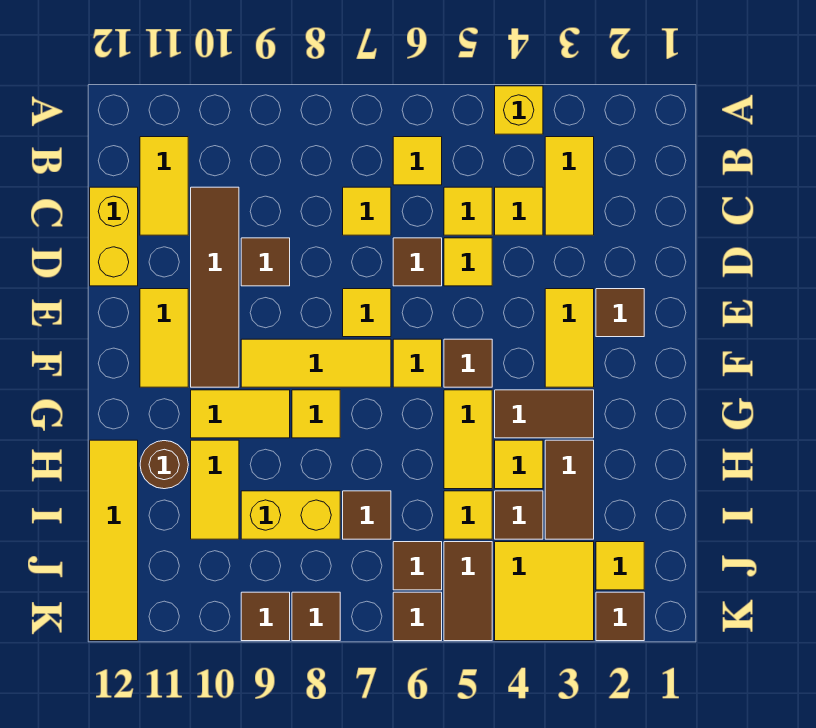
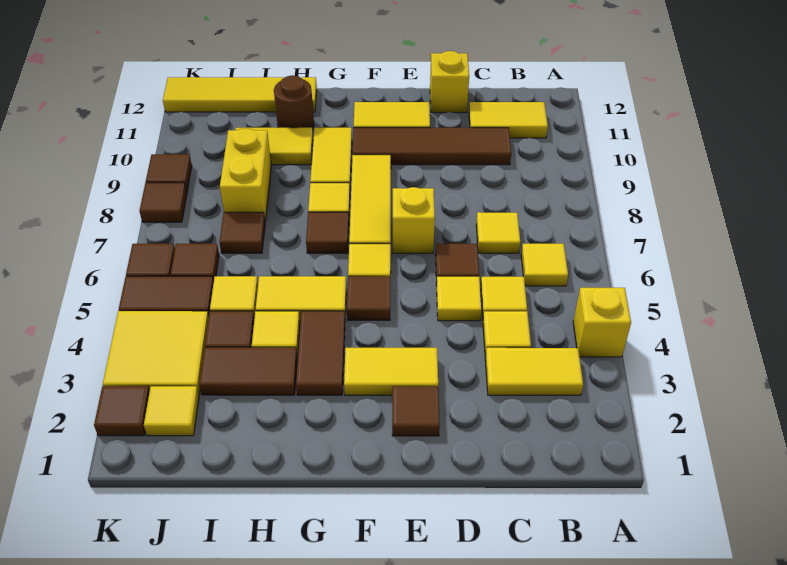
yellow 1x2 brick [90,187,138,286] -> yellow 1x1 brick [430,51,469,112]
brown 1x1 tile [241,238,290,286] -> brown 1x1 tile moved to [306,212,349,253]
yellow 1x1 tile [343,289,391,337] -> yellow 1x1 brick [393,187,435,253]

